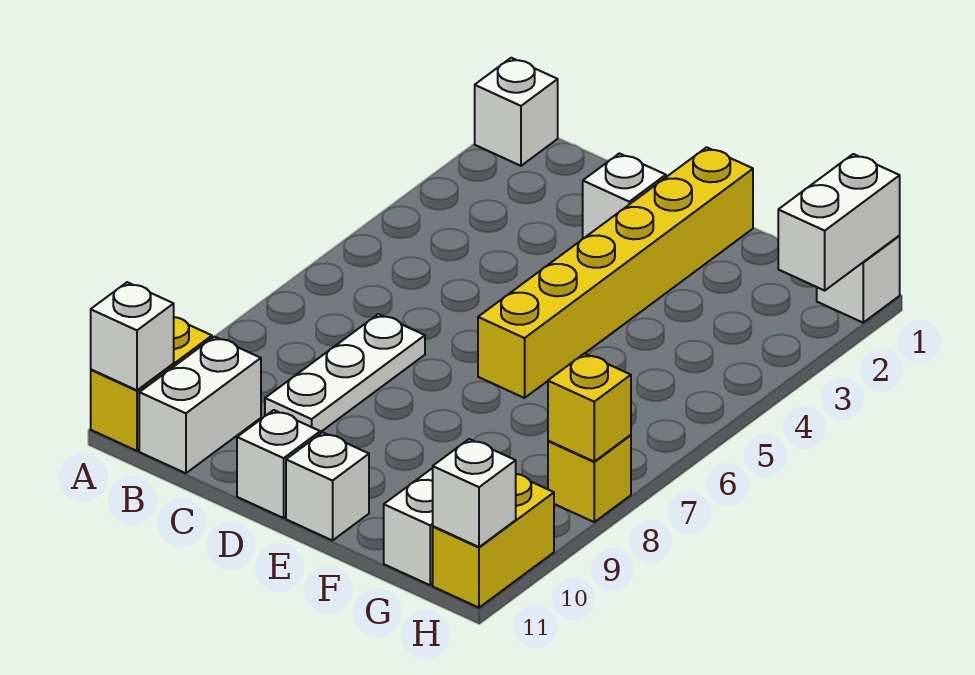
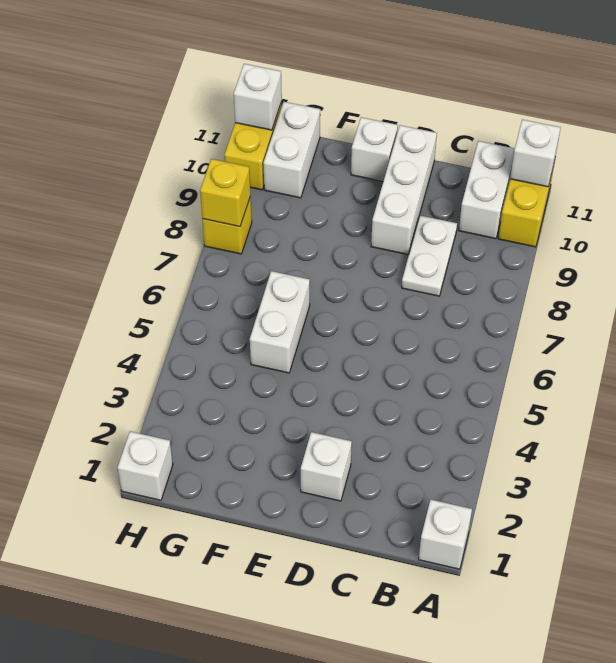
white 1x3 plate [265,314,425,432] -> white 1x2 plate [402,216,457,296]
white 1x1 brick [237,410,320,518] -> white 1x3 brick [371,125,437,255]
yellow 1x6 brick [478,147,753,398] -> none
white 1x2 brick [778,154,900,290] -> white 1x2 brick moved to [250,271,310,373]

